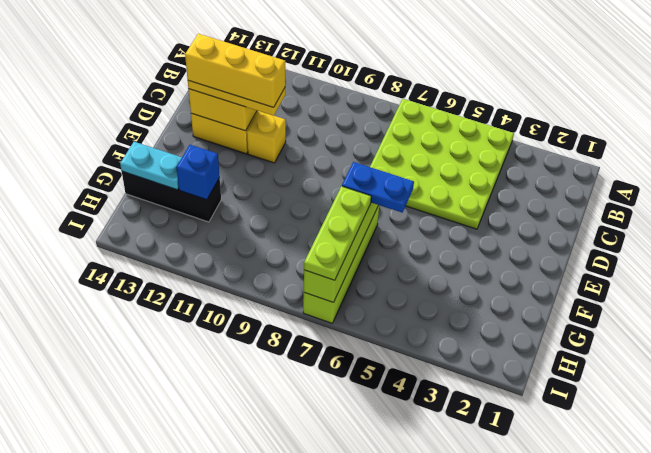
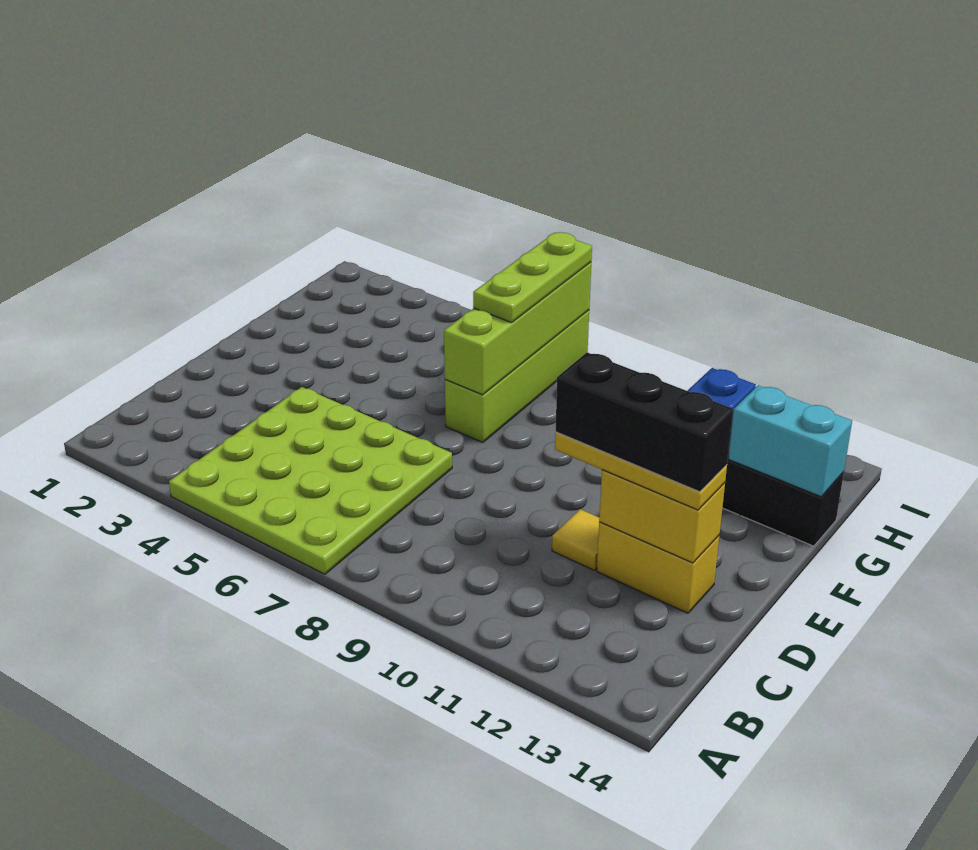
yellow 1x1 brick [247,111,286,163] -> yellow 1x1 tile [552,509,599,570]
yellow 1x3 brick [185,34,285,107] -> black 1x3 brick [556,352,733,492]
blue 1x2 plate [342,162,414,213] -> none
cyan 1x2 plate [120,142,182,190] -> cyan 1x2 brick [728,385,852,497]

